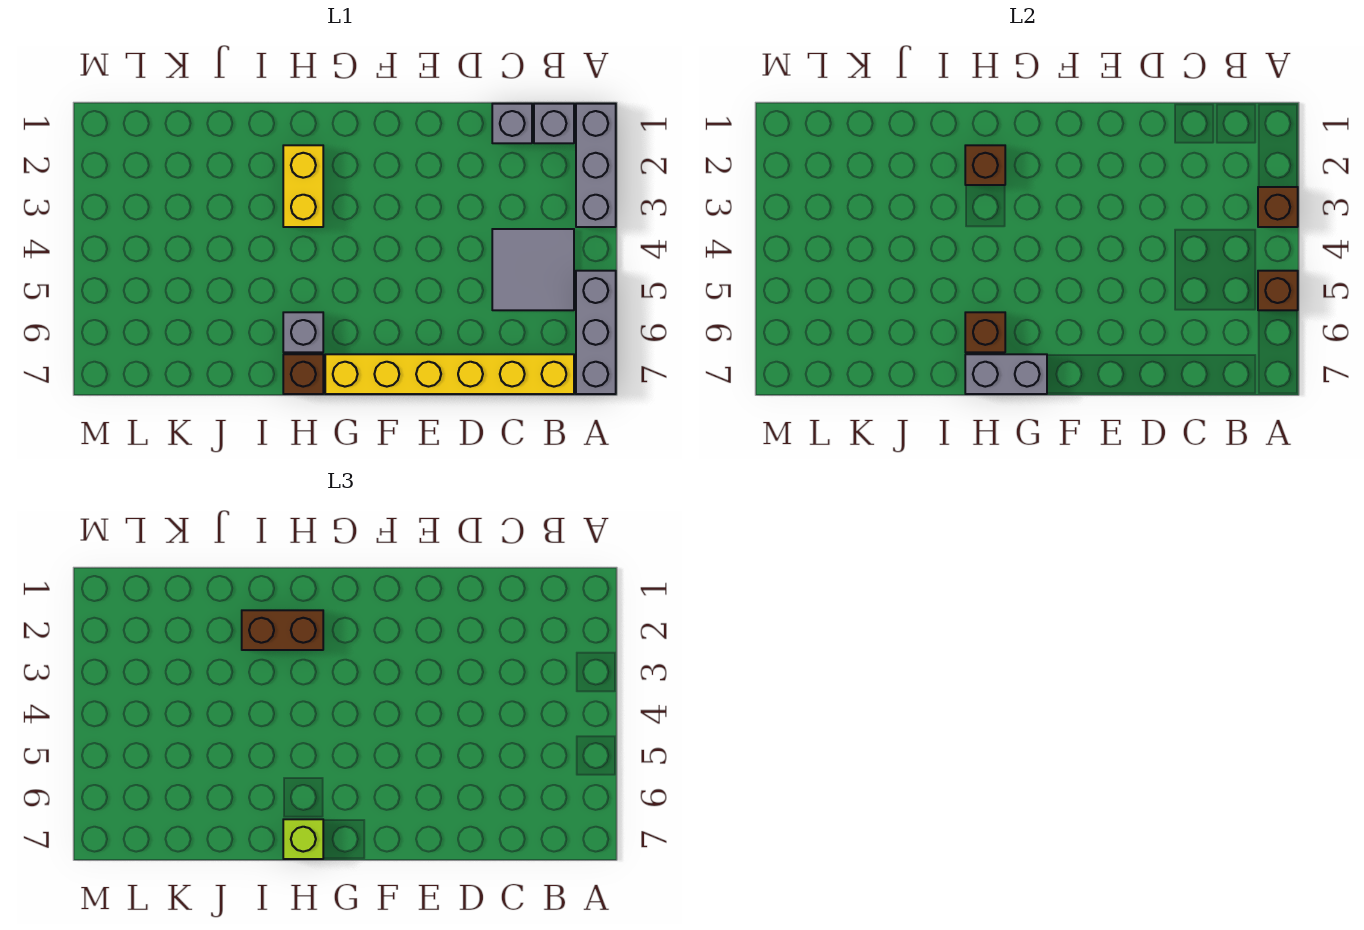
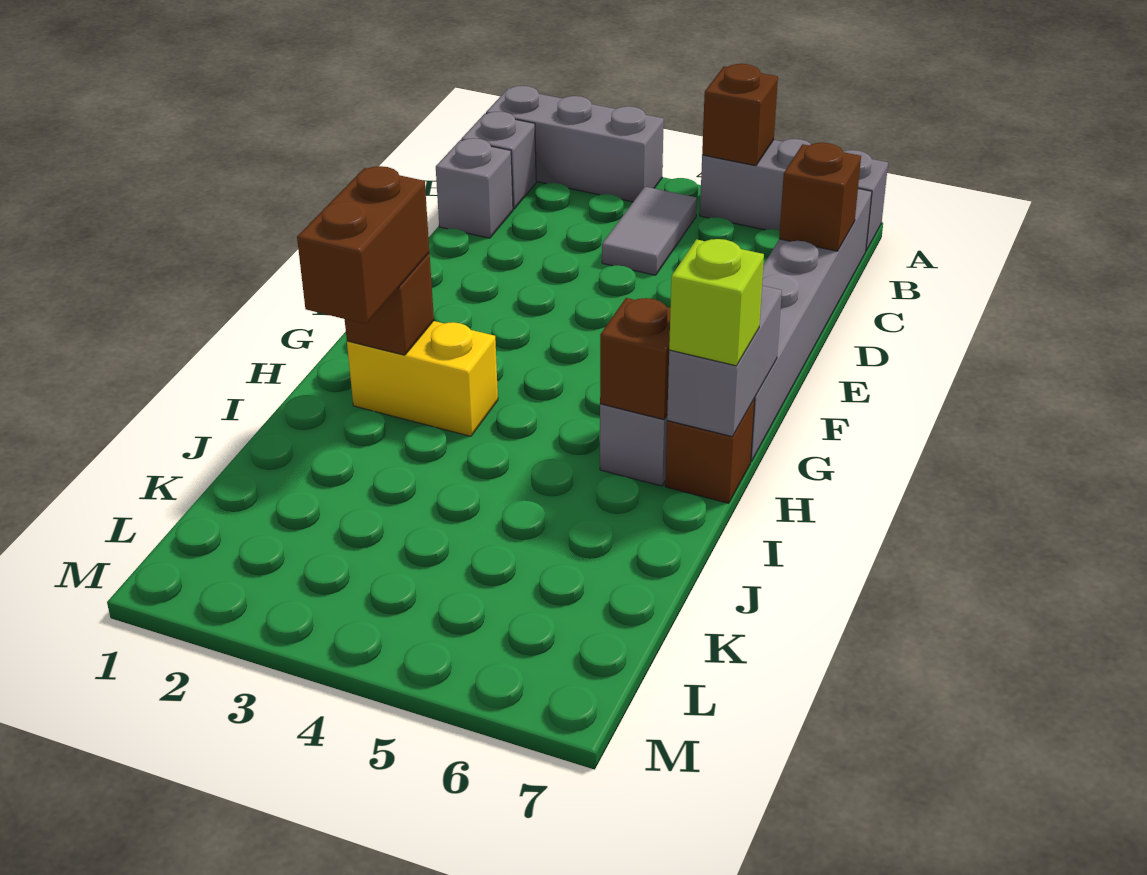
brown 1x1 brick [1258,187,1298,227] -> brown 1x1 brick moved to [779,143,861,251]
grey 2x2 tile [492,229,574,310] -> grey 1x2 tile [602,187,697,275]
yellow 1x6 brick [325,354,574,394] -> grey 1x6 brick [751,189,872,462]

